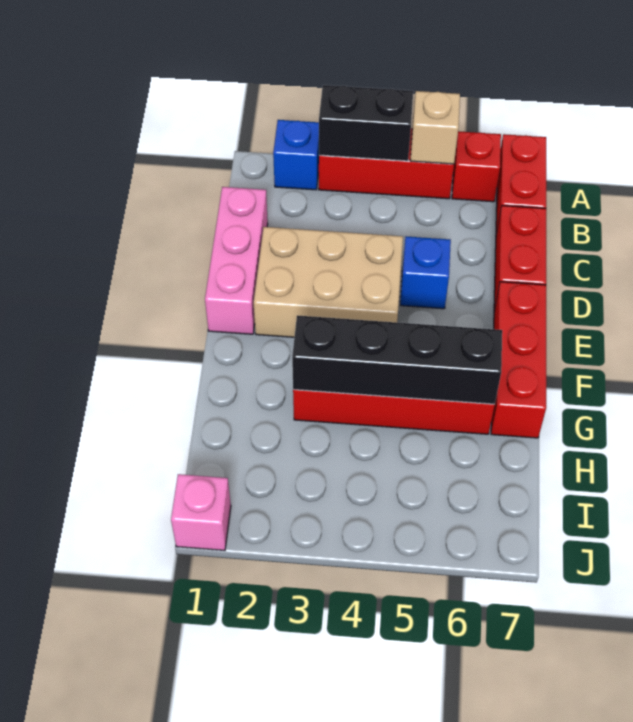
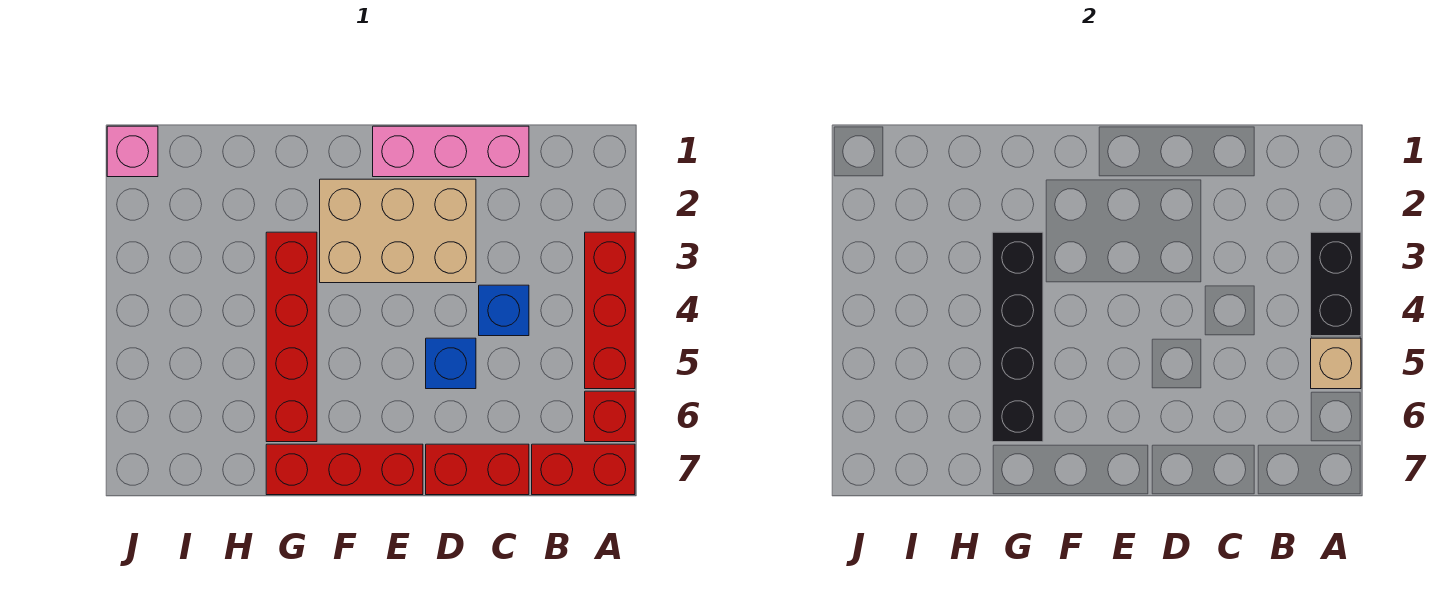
blue 1x1 brick [273,120,319,190] -> blue 1x1 brick moved to [479,285,529,336]
tan 2x3 brick [254,227,403,337] -> tan 2x3 brick turned to [320,179,476,283]

